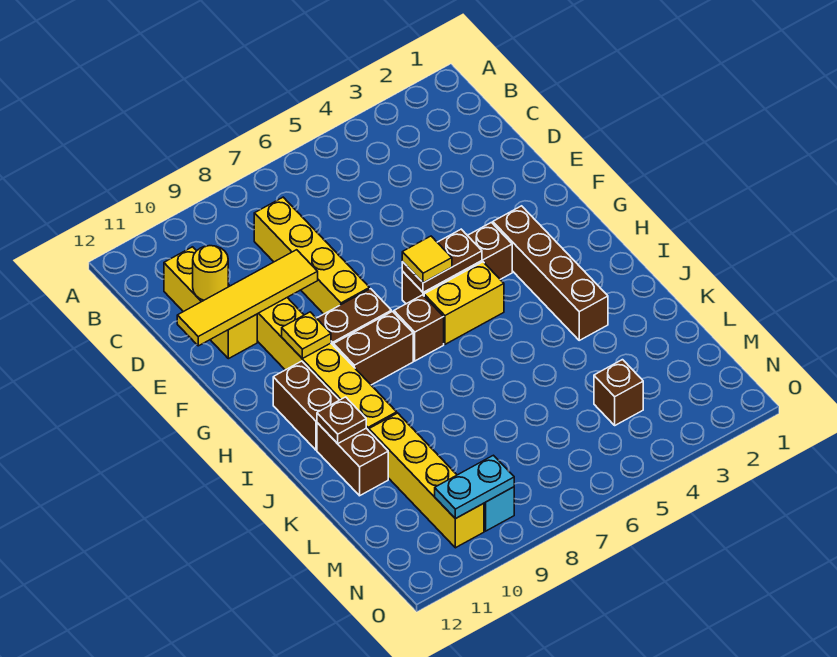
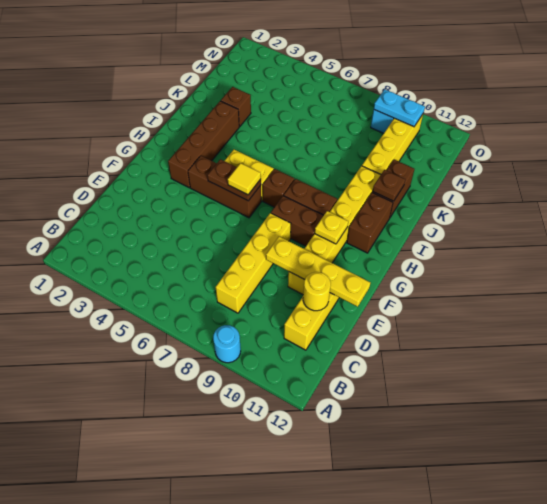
none -> cyan 1x1 round brick [213,325,241,363]
yellow 1x4 tile [177,250,318,346] -> yellow 1x4 plate [266,237,371,307]
brown 1x1 brick [594,360,643,425] -> brown 1x1 brick moved to [221,87,251,127]

